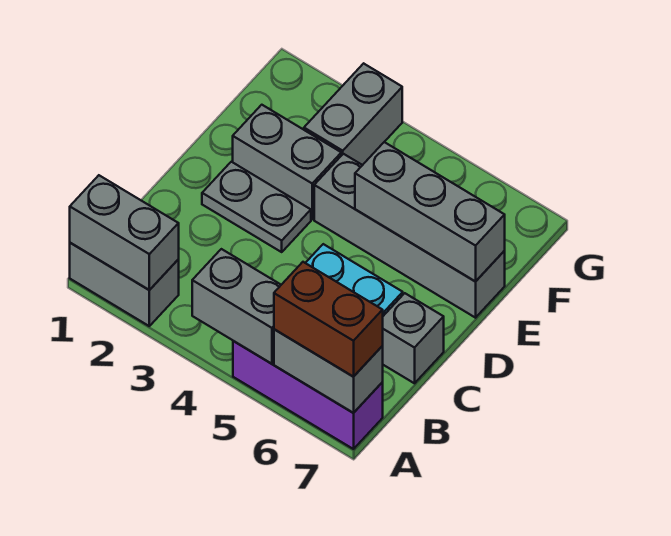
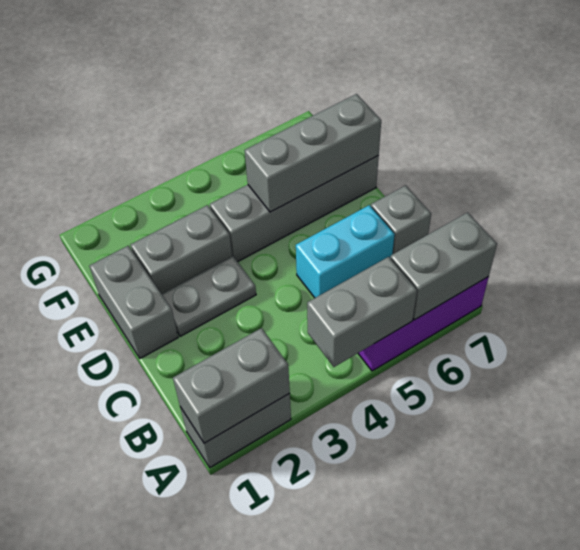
brown 1x2 brick [274,262,383,377] -> none
grey 1x2 brick [304,63,402,165] -> grey 1x2 brick moved to [90,246,178,358]

